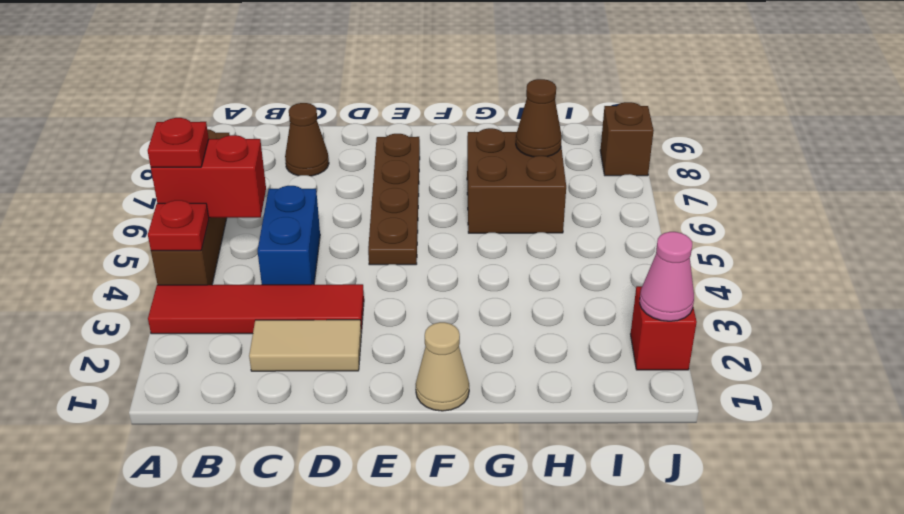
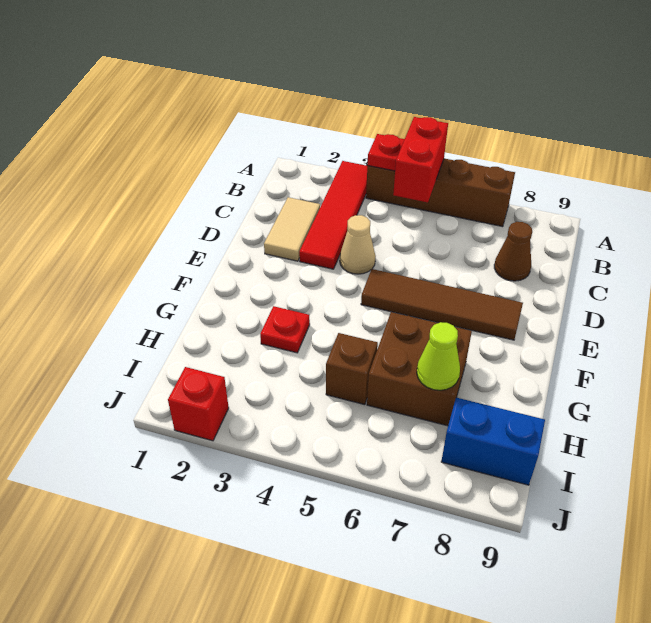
red 1x1 plate [148,118,209,167] -> red 1x1 plate moved to [260,306,310,353]
blue 1x2 brick [258,186,320,285] -> blue 1x2 brick moved to [441,397,545,485]
brown 1x4 plate [368,134,420,265] -> brown 1x4 tile [361,269,523,340]
tan 1x1 cone [416,322,469,411] -> tan 1x1 cone moved to [340,215,376,274]
brown 1x1 cone [516,79,562,157] -> lime 1x1 cone [417,322,460,390]
pink 1x1 cone [640,232,694,321] -> none
brown 1x1 brick [600,102,654,176] -> brown 1x1 brick moved to [326,333,378,405]

